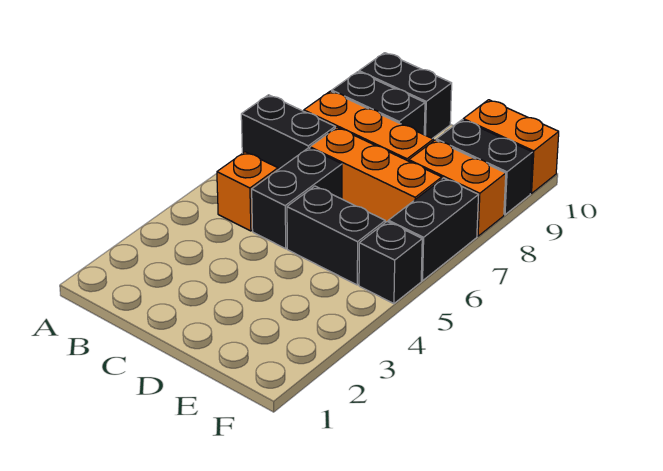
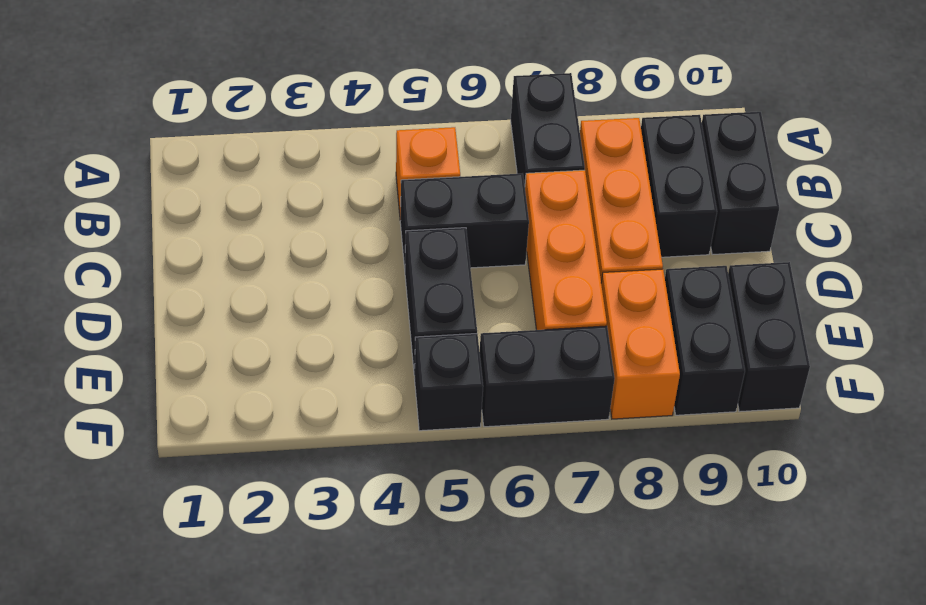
orange 1x2 brick [463,100,559,194] -> black 1x2 brick [728,262,810,412]

